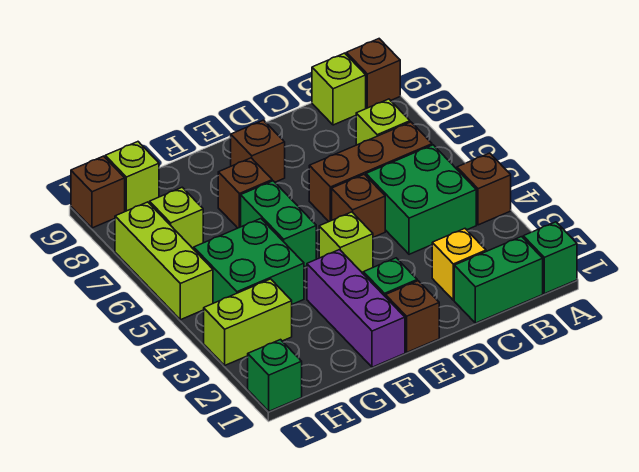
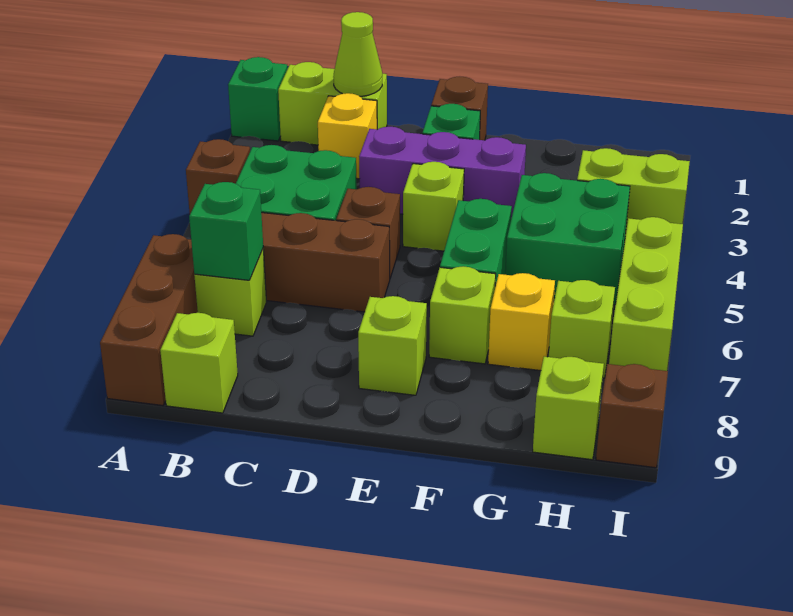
brown 1x1 brick [346,39,400,109] -> brown 1x3 brick [100,234,198,405]
green 1x2 brick [454,237,543,323] -> lime 1x2 brick [278,62,387,145]
none -> lime 1x1 cone [333,12,382,96]
brown 1x1 brick [231,120,285,182] -> lime 1x1 brick [358,296,427,395]
purple 1x3 brick [307,250,405,367] -> purple 1x3 brick turned to [359,127,526,218]
brown 1x1 brick [218,158,272,228] -> lime 1x1 brick [429,266,496,364]
none -> yellow 1x1 brick [488,273,555,371]
green 1x1 brick [248,340,302,411] -> green 1x1 brick moved to [189,182,263,280]

